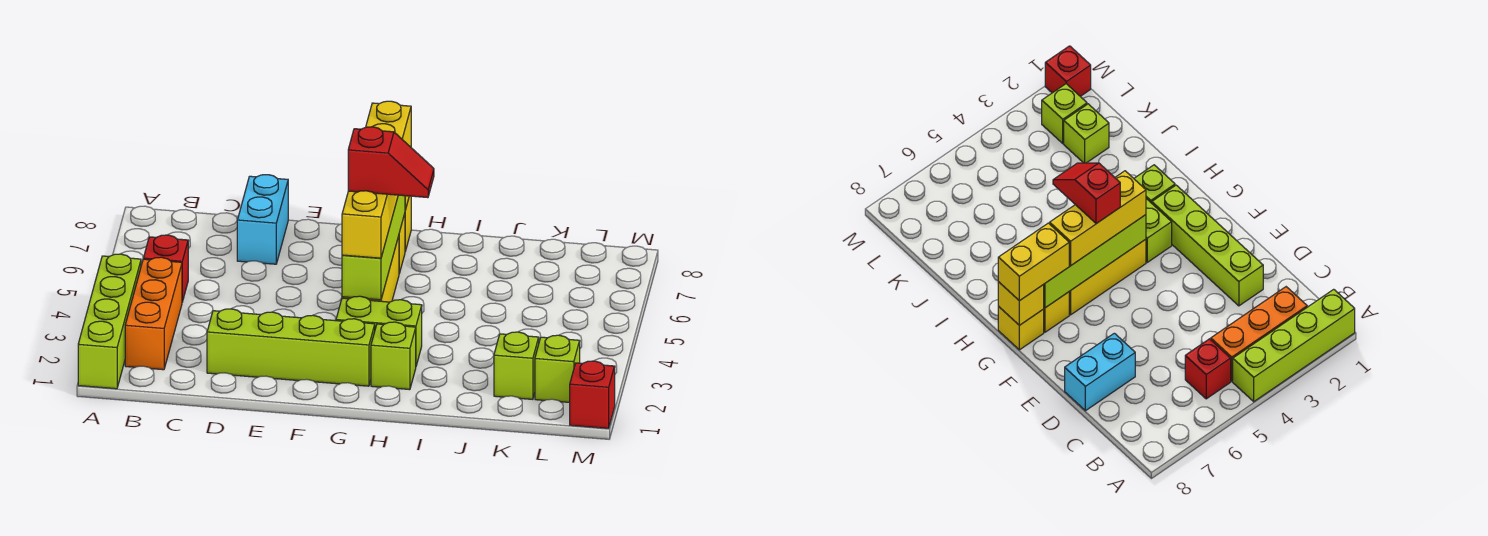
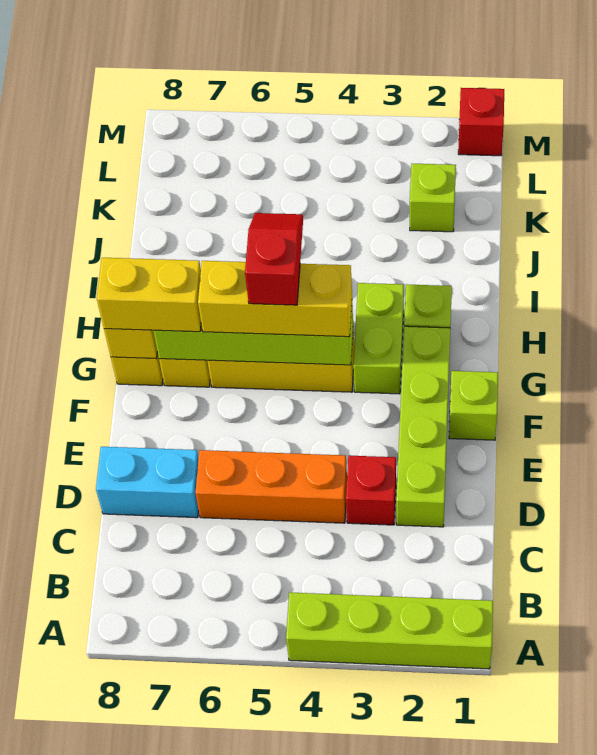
orange 1x3 brick [125,257,182,370] -> orange 1x3 brick moved to [195,450,347,523]
red 1x1 brick [143,235,188,302] -> red 1x1 brick moved to [346,456,396,525]
lime 1x1 brick [535,335,580,402] -> lime 1x1 brick moved to [449,371,498,440]

